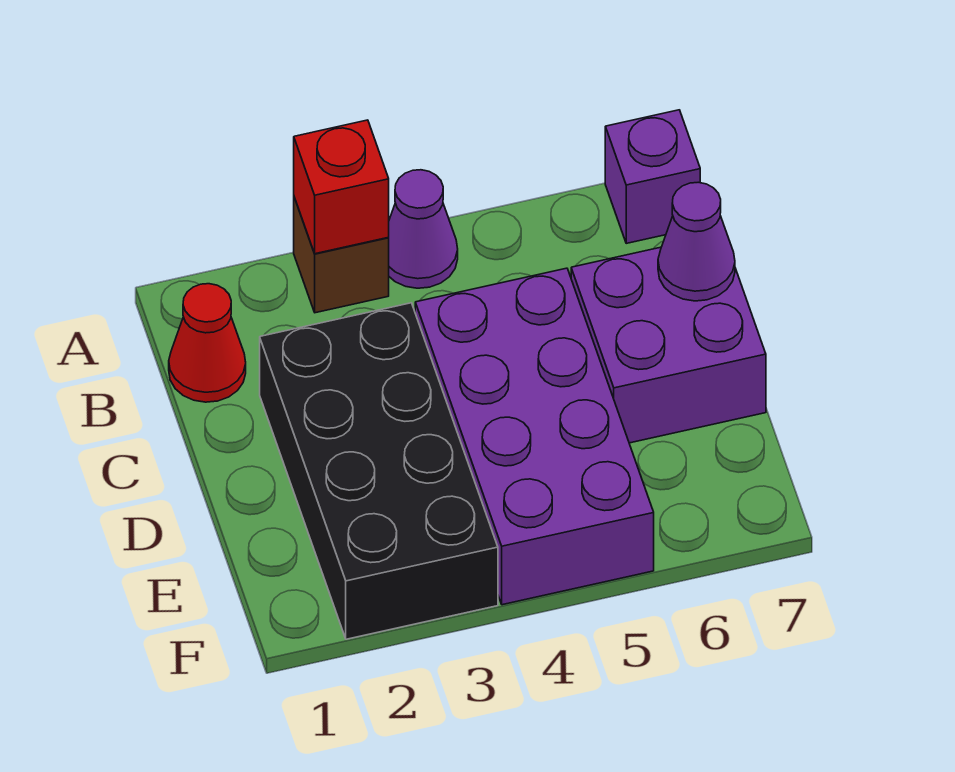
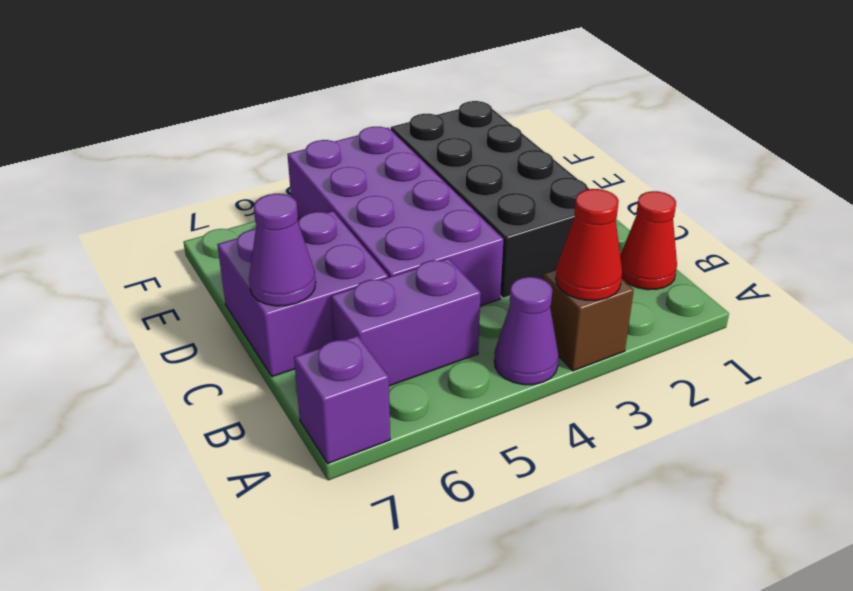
red 1x1 brick [294,120,389,254] -> red 1x1 cone [556,189,622,300]
none -> purple 1x2 brick [331,258,481,386]

